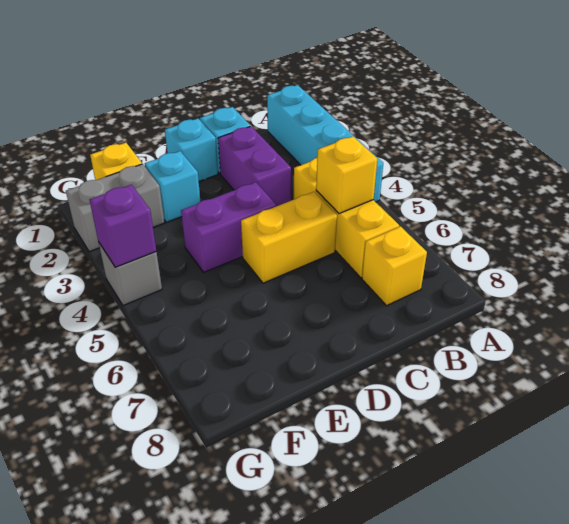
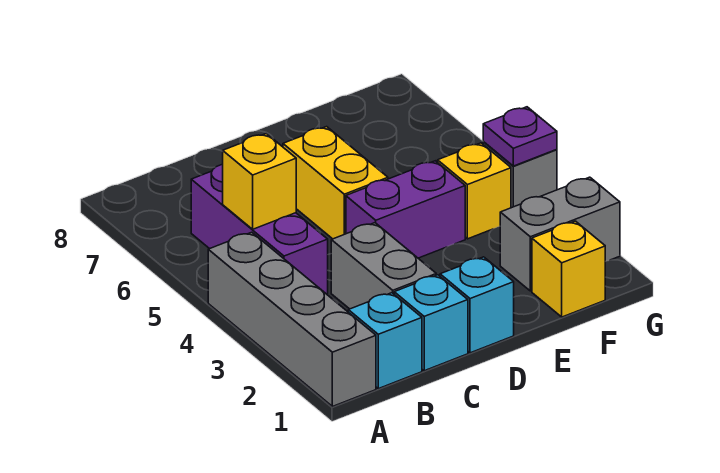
cyan 1x4 brick [267,85,383,202] -> grey 1x4 brick [208,232,376,407]
yellow 1x3 brick [294,158,399,278] -> purple 1x3 brick [191,165,328,294]
yellow 1x1 brick [362,226,427,306] -> yellow 1x1 brick moved to [438,143,511,239]
purple 1x2 brick [218,126,291,206] -> grey 1x2 brick [331,223,436,309]
yellow 1x2 brick [241,192,337,283] -> yellow 1x2 brick turned to [283,127,388,239]
cyan 1x1 brick [145,151,200,222] -> cyan 1x1 brick moved to [348,293,422,389]
purple 1x1 brick [90,185,156,267] -> purple 1x1 plate [483,107,557,166]

